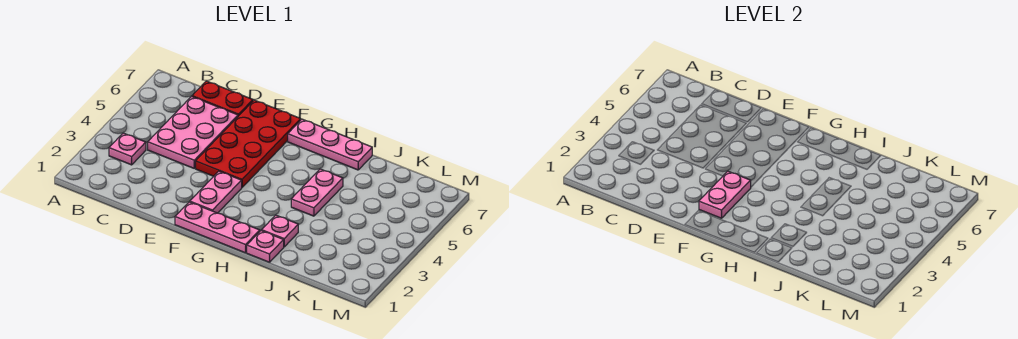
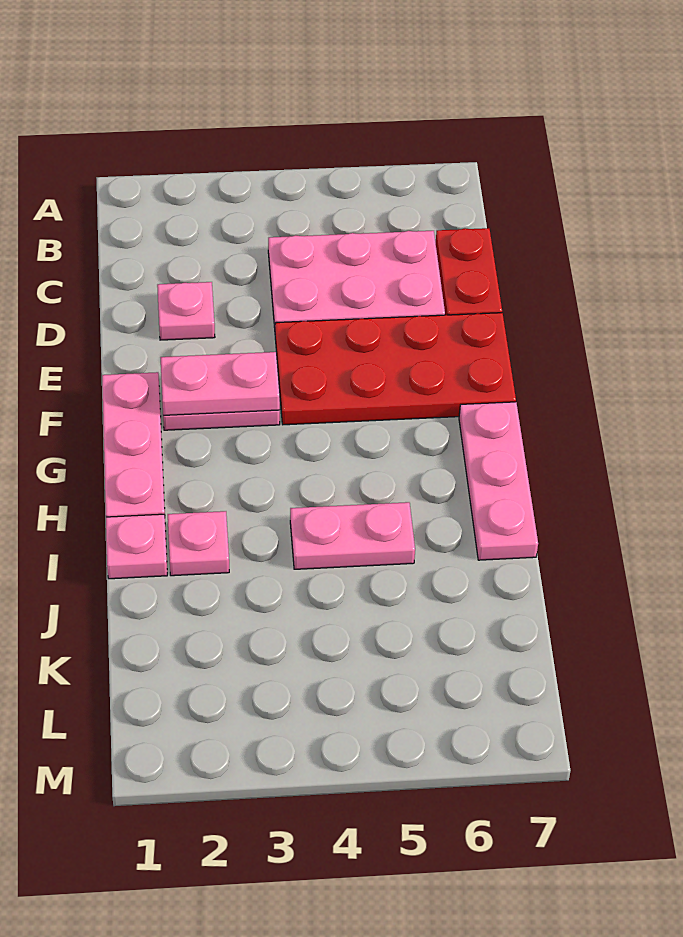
pink 1x1 plate [109,133,146,165] -> pink 1x1 plate moved to [157,282,215,340]

